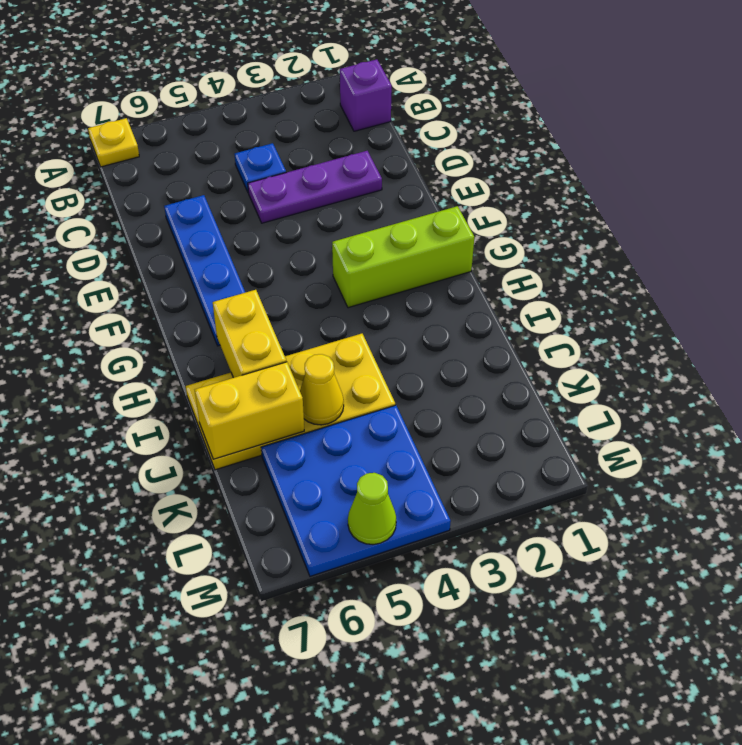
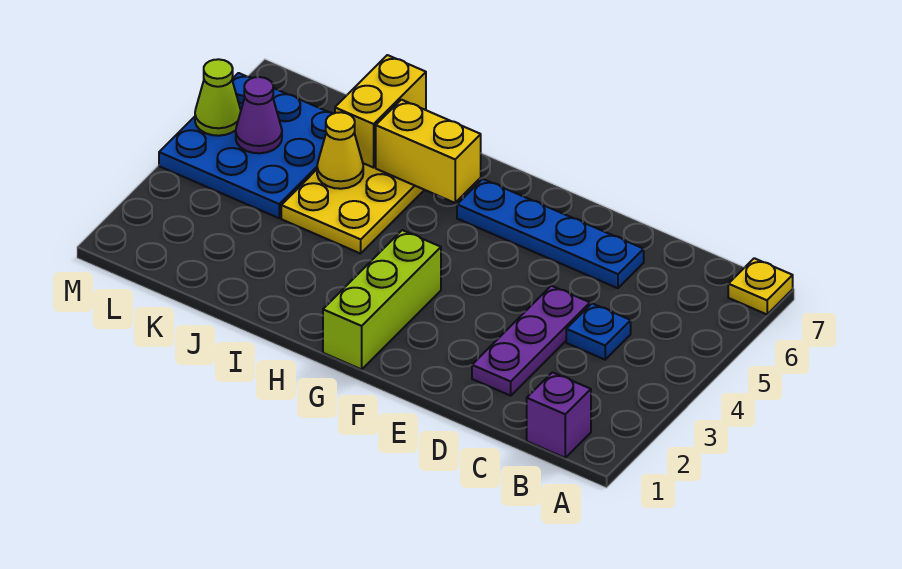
none -> purple 1x1 cone [236,77,282,153]

